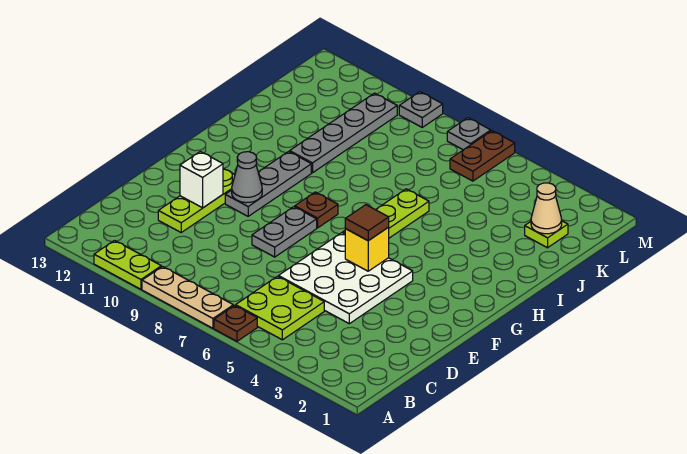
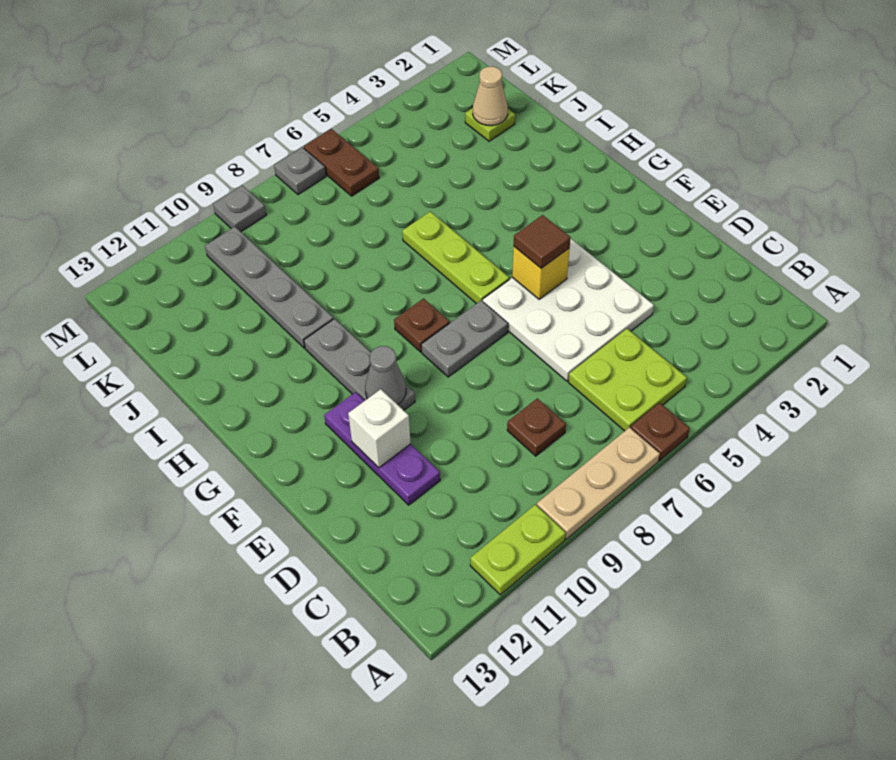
none -> brown 1x1 plate [507,398,566,456]
lime 1x3 plate [158,168,235,232] -> purple 1x3 plate [324,392,440,505]
grey 1x2 plate [252,207,317,257] -> grey 1x2 plate turned to [421,301,508,377]

